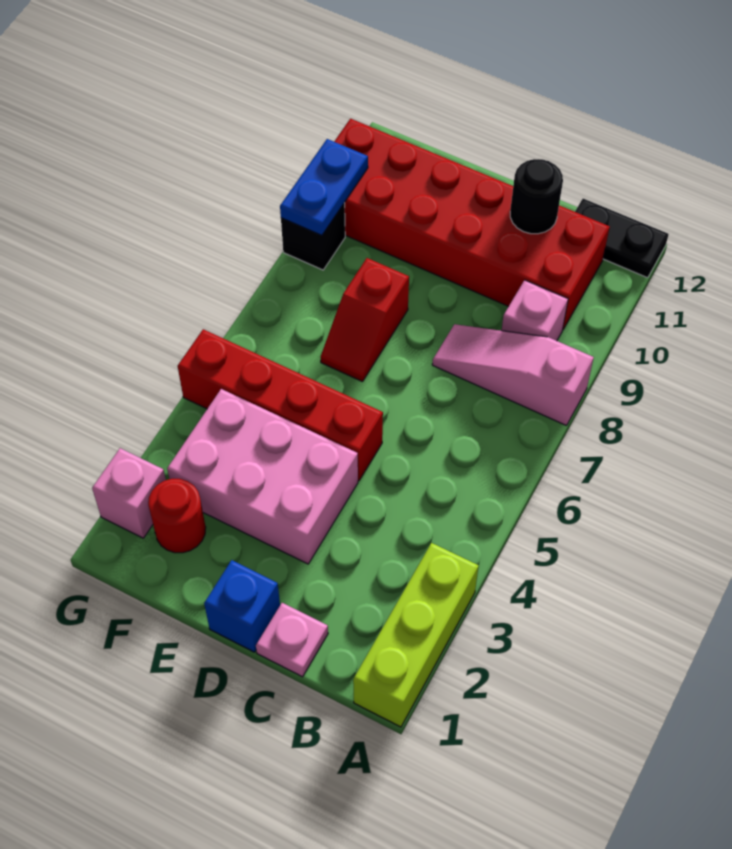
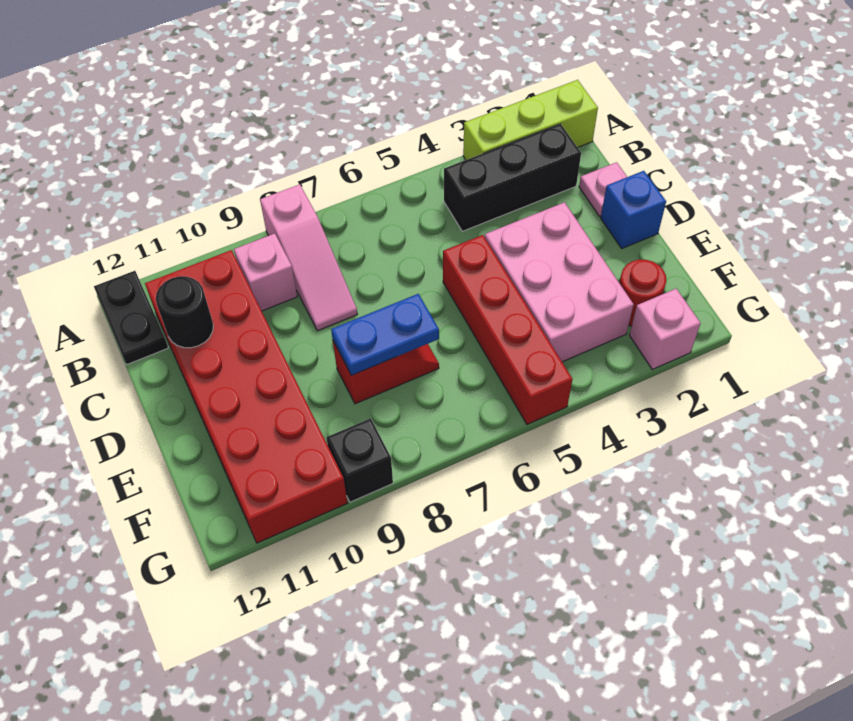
none -> black 1x3 brick [444,124,581,231]
blue 1x2 plate [280,139,368,236] -> blue 1x2 plate moved to [331,294,439,375]

